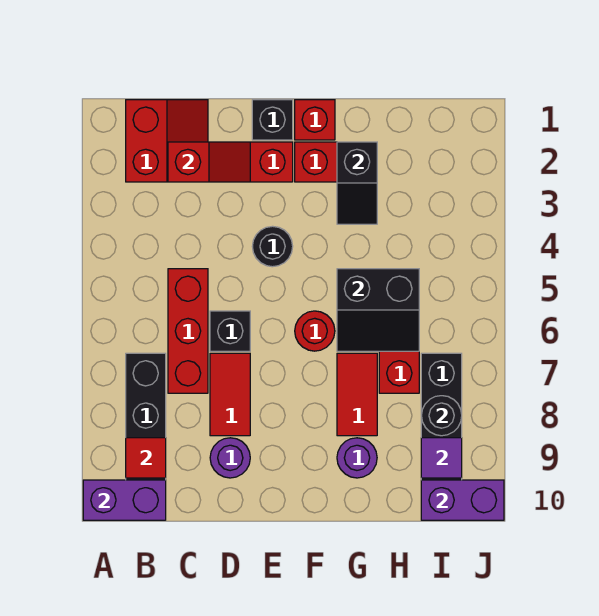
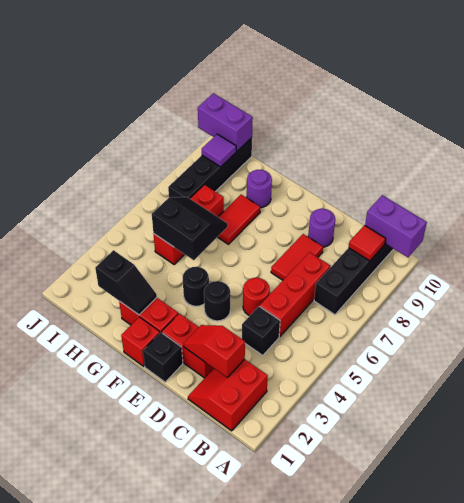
black 1x1 brick [210,311,250,351] -> black 1x1 brick moved to [242,306,280,355]
red 1x1 round brick [295,311,335,351] -> red 1x1 round brick moved to [243,278,270,316]
black 1x2 slope [337,142,377,224] -> black 1x2 slope turned to [95,250,157,315]
black 1x1 round brick [422,396,462,436] -> black 1x1 round brick moved to [183,267,209,306]

